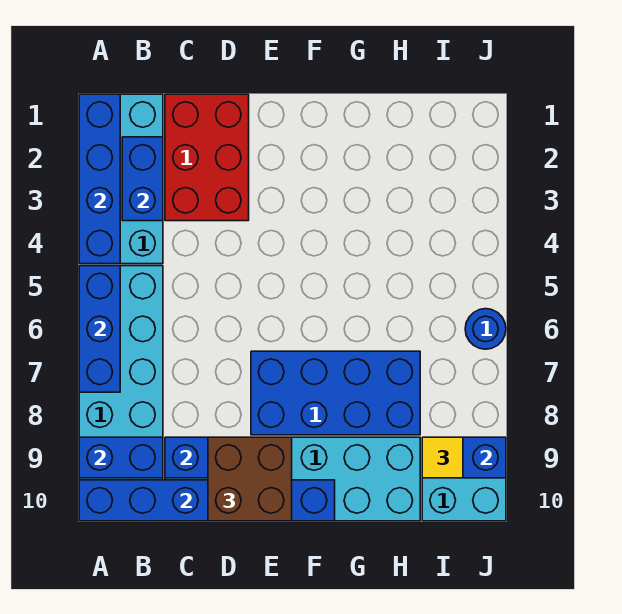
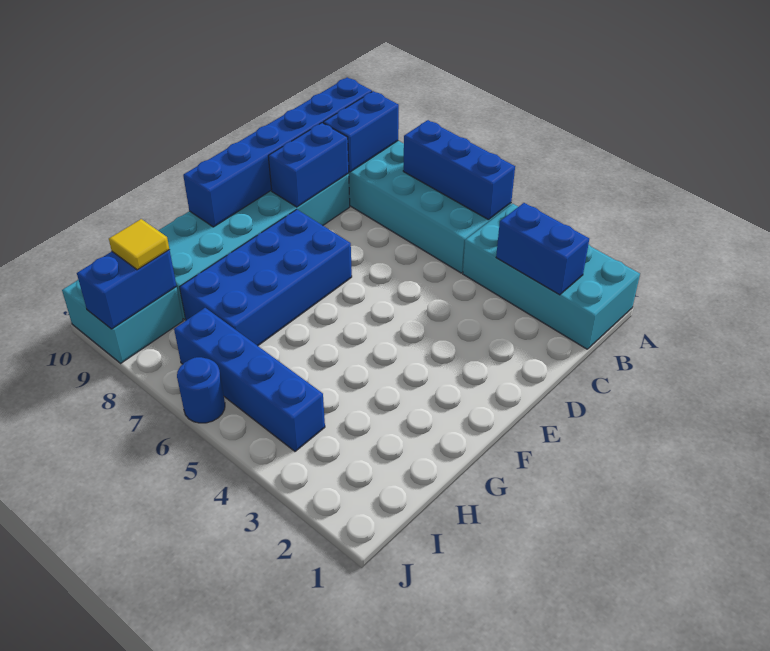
blue 1x4 brick [79,94,120,264] -> blue 1x4 brick moved to [174,308,325,451]
red 2x3 brick [165,94,249,221] -> none
brown 2x2 brick [208,437,292,521] -> none

